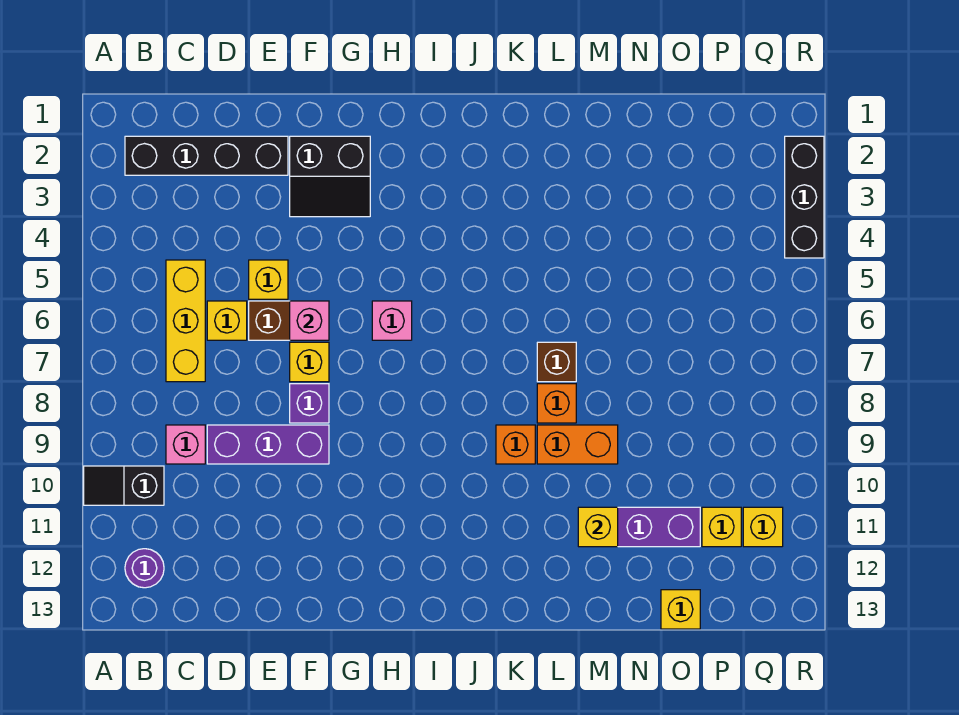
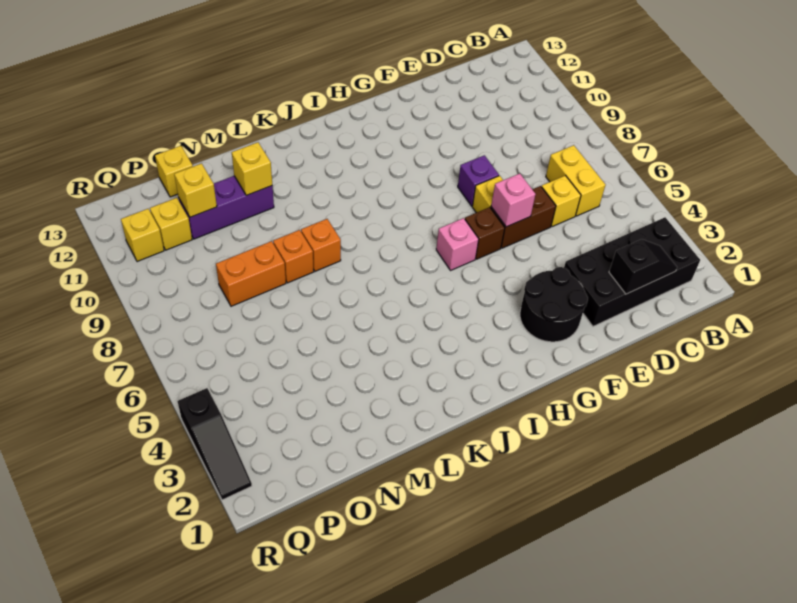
black 1x2 slope [84,466,164,505] -> black 1x2 slope moved to [609,239,677,294]
black 1x4 brick [125,136,288,175] -> black 2x4 brick [564,217,700,326]
purple 1x1 round brick [125,549,164,588] -> none
yellow 1x3 brick [166,260,205,382] -> yellow 1x2 brick [546,145,606,216]
pink 1x1 brick [166,425,205,464] -> none
purple 1x3 brick [207,425,329,464] -> none
yellow 1x1 brick [249,260,288,299] -> yellow 1x1 brick moved to [174,164,217,217]
black 2x2 slope [290,136,370,217] -> black 2x2 round brick [520,267,588,342]
orange 1x1 brick [496,425,535,464] -> orange 1x1 brick moved to [273,230,314,283]
brown 1x1 brick [537,342,576,382] -> brown 1x1 brick moved to [465,207,505,259]
orange 1x2 brick [537,425,618,464] -> orange 1x2 brick moved to [216,241,286,306]
black 1x3 brick [785,136,824,258] -> black 1x3 slope [177,388,252,500]

